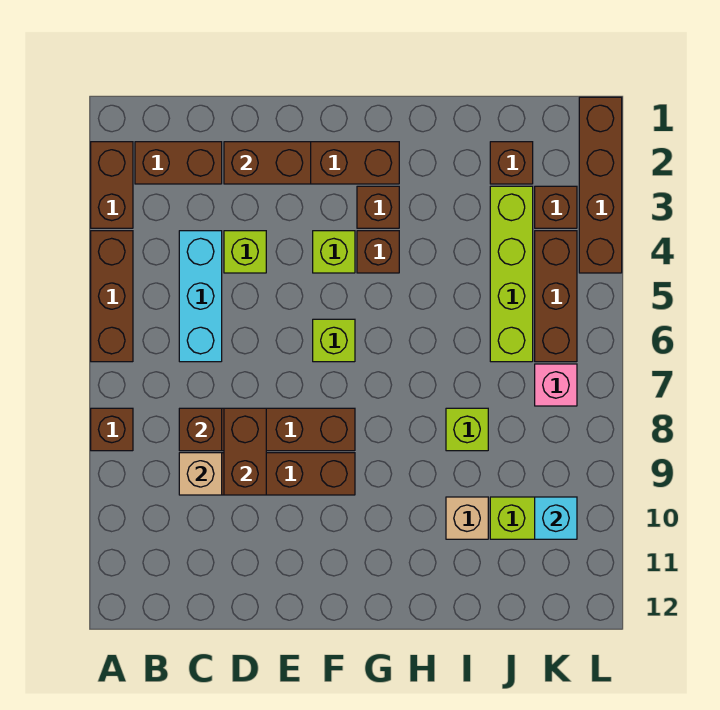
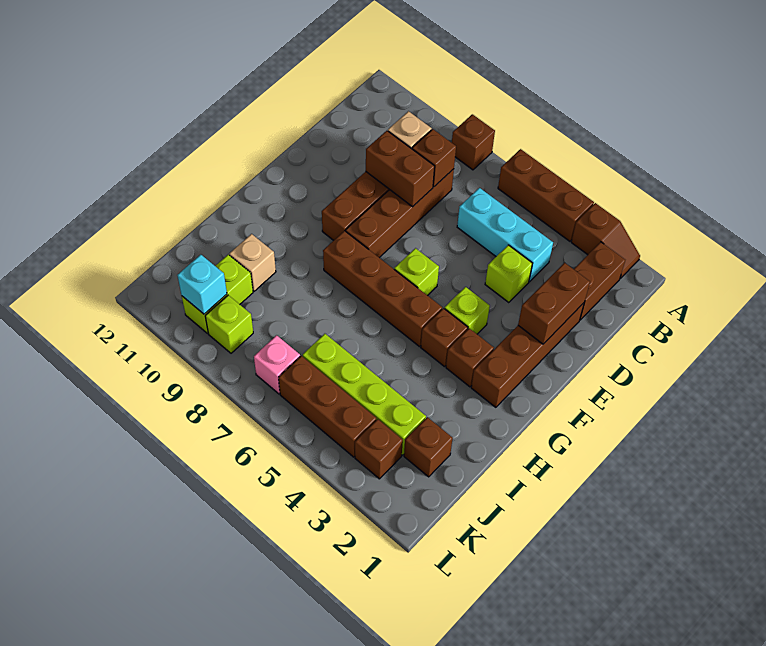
brown 1x2 brick [91,142,133,228] -> brown 1x2 slope [571,203,640,279]
lime 1x1 brick [446,408,488,451] -> lime 1x1 brick moved to [205,295,253,353]
brown 1x4 brick [579,97,622,273] -> brown 1x4 brick moved to [323,231,442,347]

